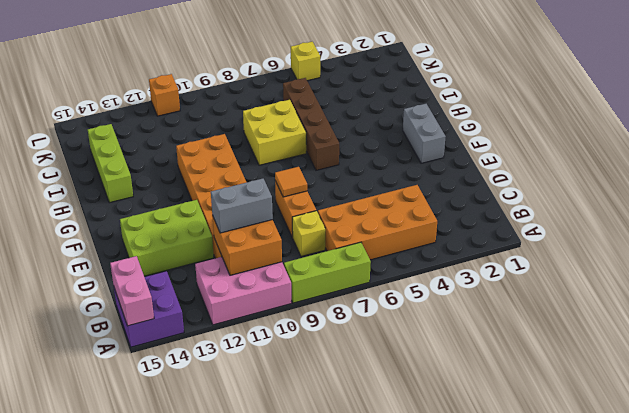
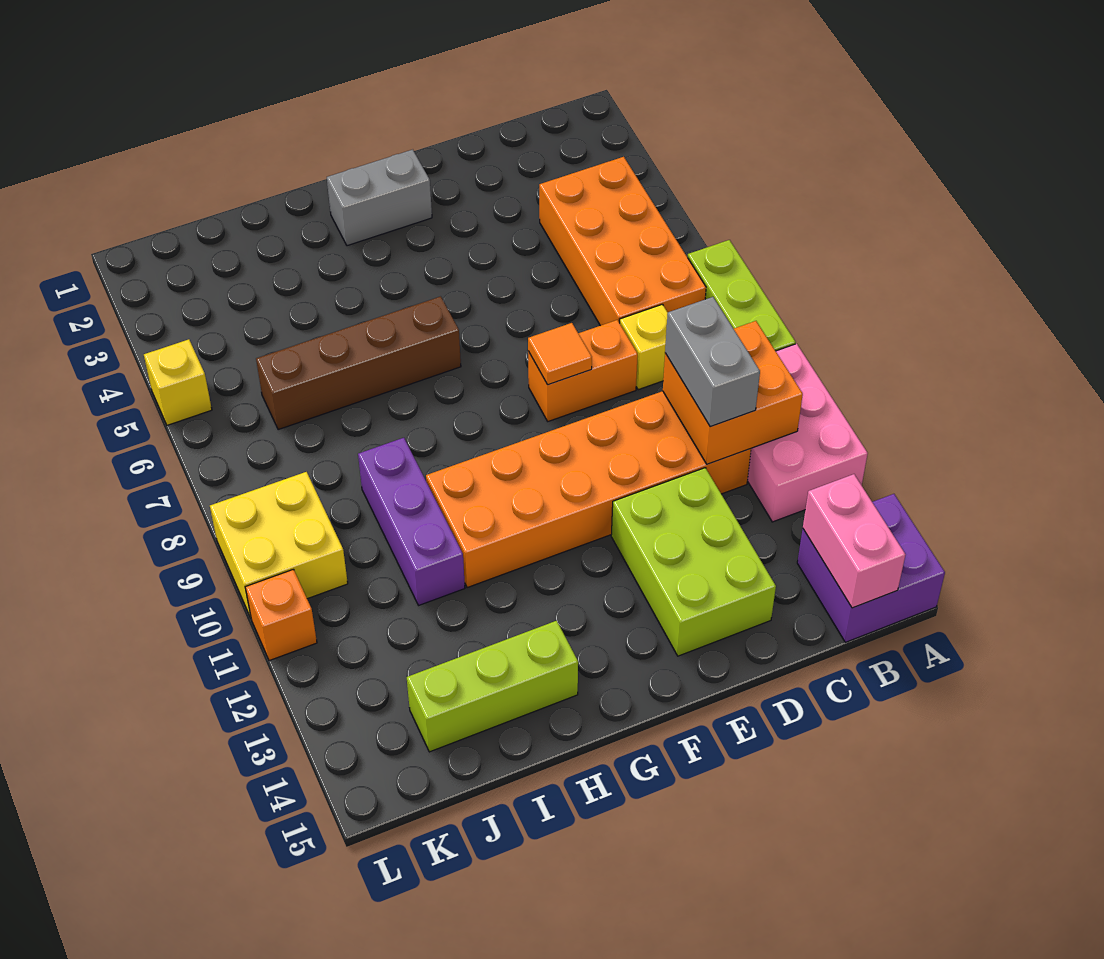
pink 1x2 brick [110,256,154,326] -> pink 1x2 brick turned to [803,474,906,608]
yellow 2x2 brick [243,100,306,165] -> yellow 2x2 brick moved to [210,472,348,618]
none -> purple 1x3 brick [358,438,465,605]

